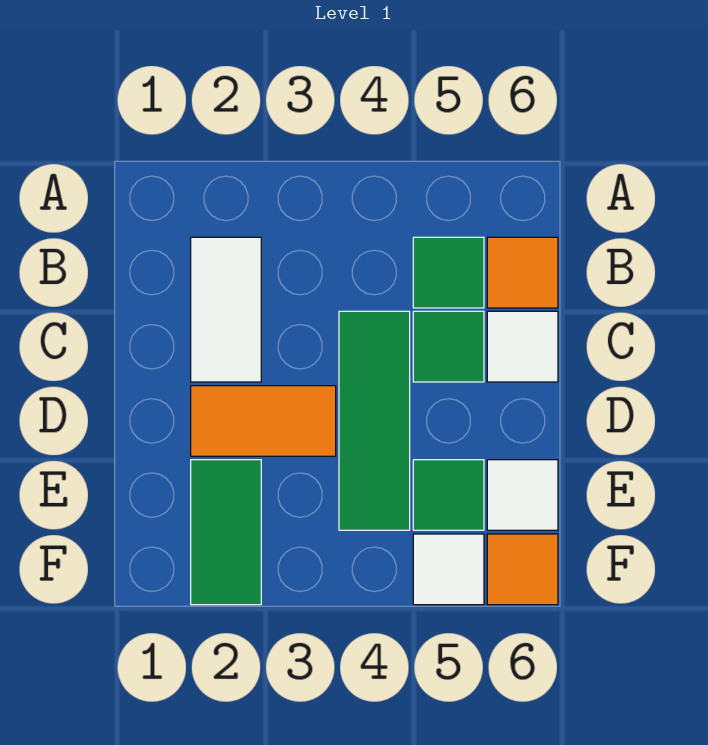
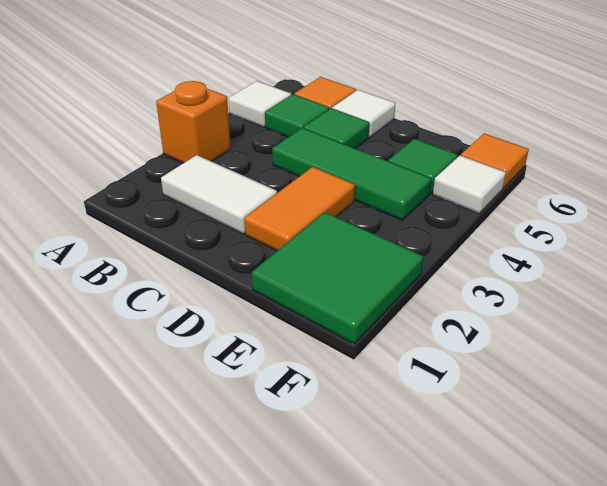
none -> orange 1x1 brick [156,81,231,163]
green 1x2 tile [191,460,261,605] -> green 2x2 tile [252,212,423,344]
white 1x1 tile [487,460,558,530] -> white 1x1 tile moved to [228,81,291,127]

